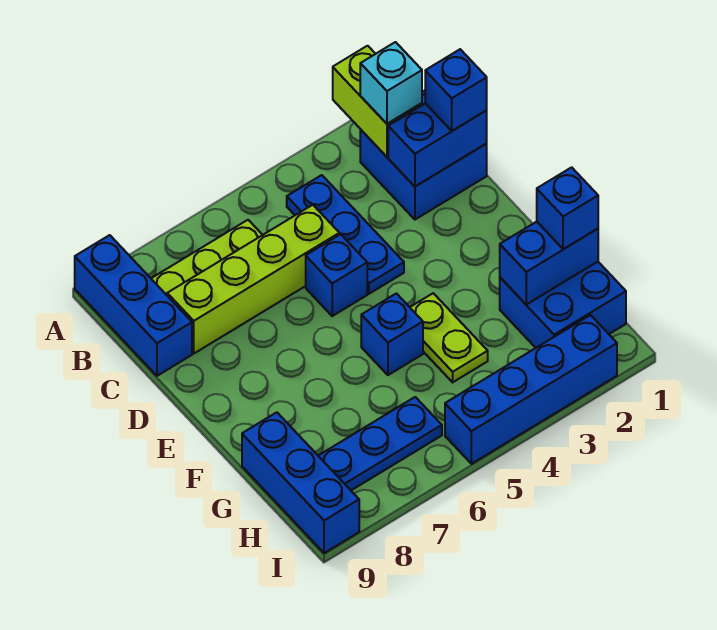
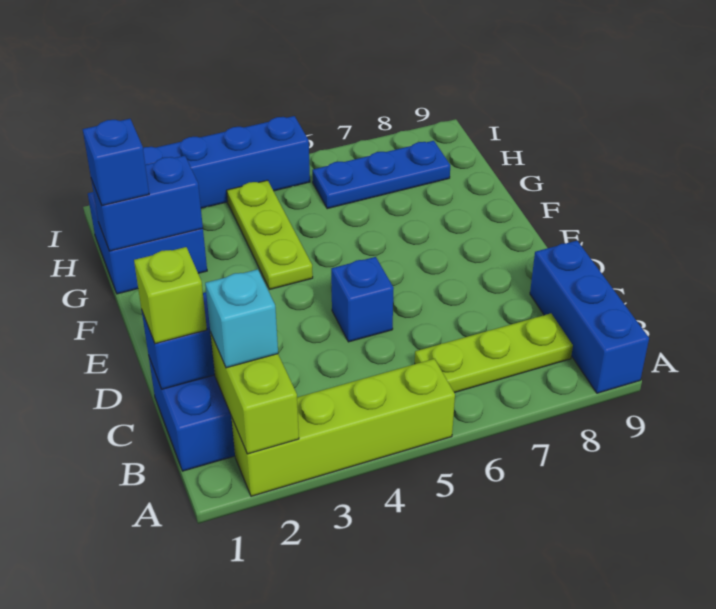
blue 1x3 plate [287,175,404,294] -> none
blue 1x1 brick [425,49,487,131] -> lime 1x1 brick [134,247,207,344]
lime 1x4 brick [167,205,339,353] -> lime 1x4 brick moved to [231,359,455,496]
lime 1x2 plate [410,293,488,382] -> lime 1x3 plate [227,180,313,289]
blue 1x1 brick [361,293,423,375] -> none
blue 1x3 brick [242,412,359,553] -> none

